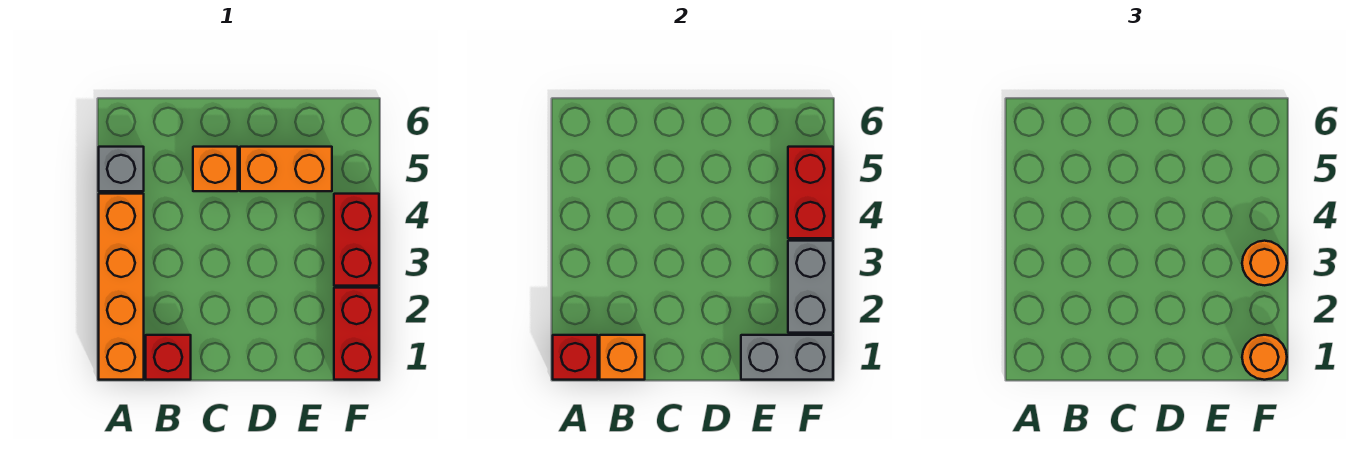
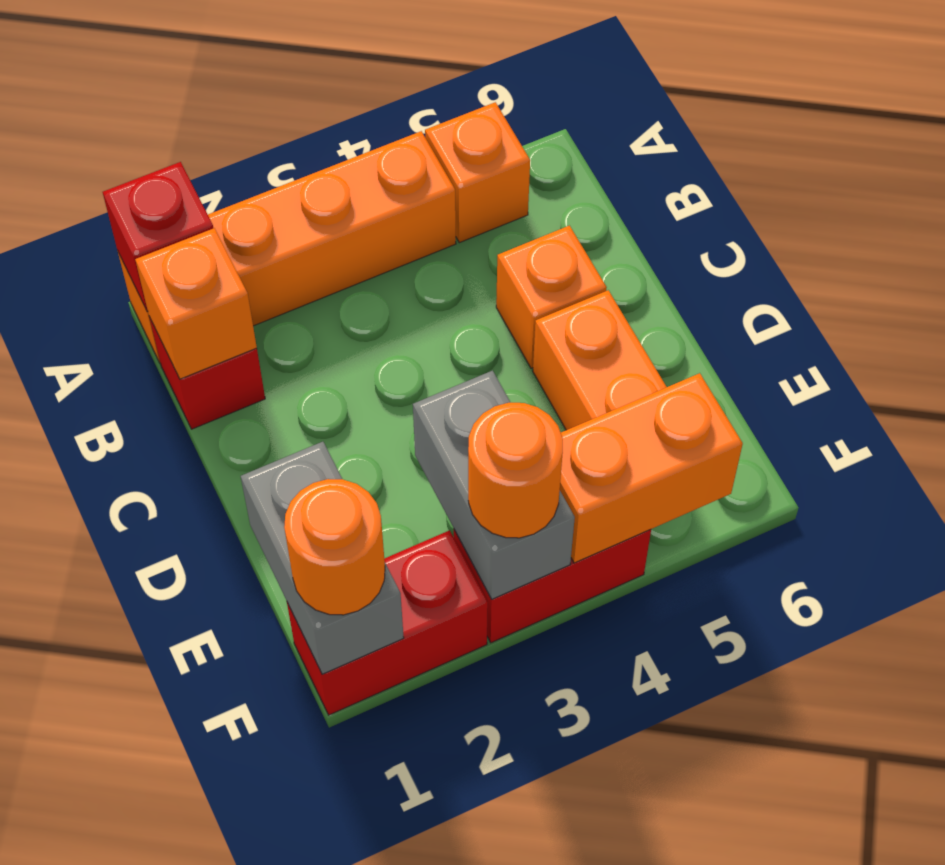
grey 1x1 brick [99,147,144,191] -> orange 1x1 brick [425,102,530,243]
grey 1x2 brick [788,241,833,333] -> grey 1x2 brick turned to [413,371,575,599]
red 1x2 brick [788,147,833,238] -> orange 1x2 brick [560,373,743,563]

